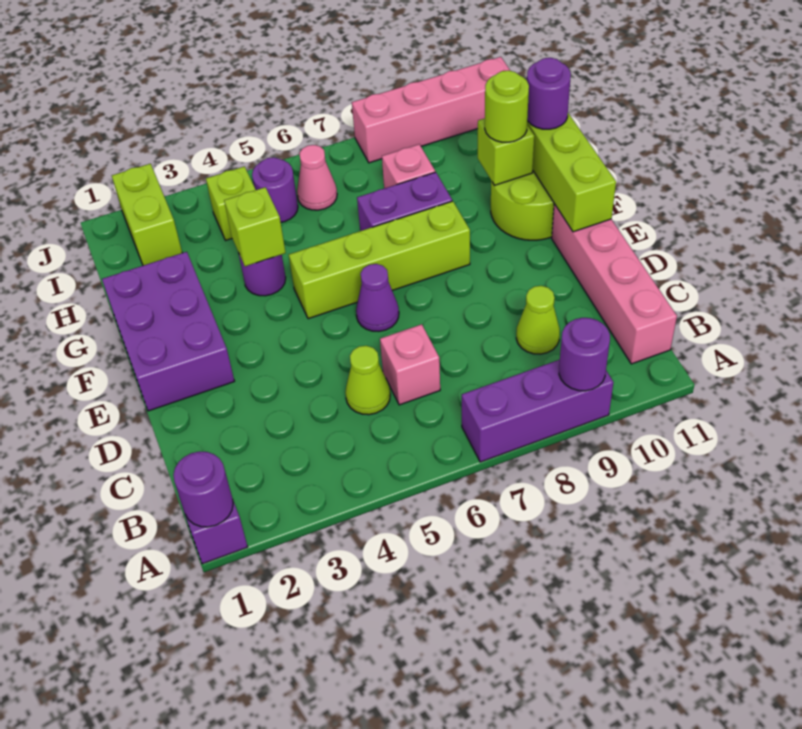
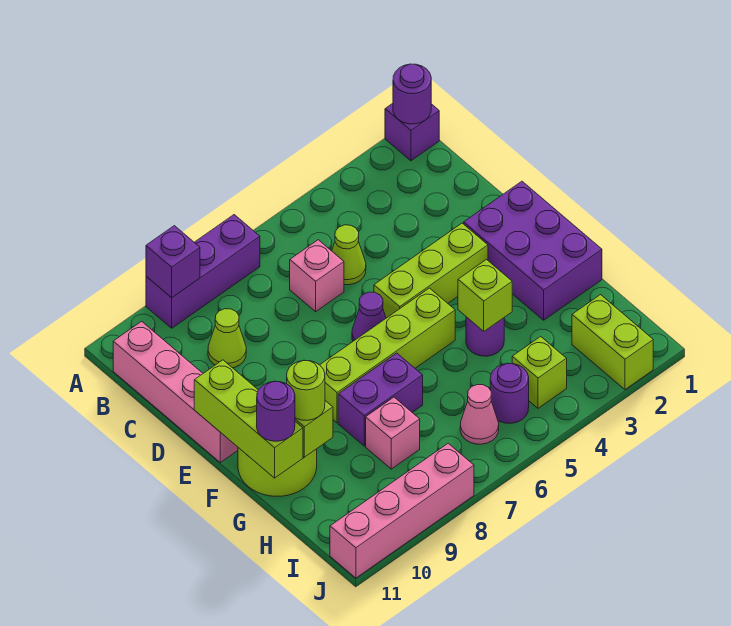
purple 1x1 round brick [559,318,610,391] -> purple 1x1 brick [146,226,200,298]
none -> lime 1x3 brick [374,223,488,318]

